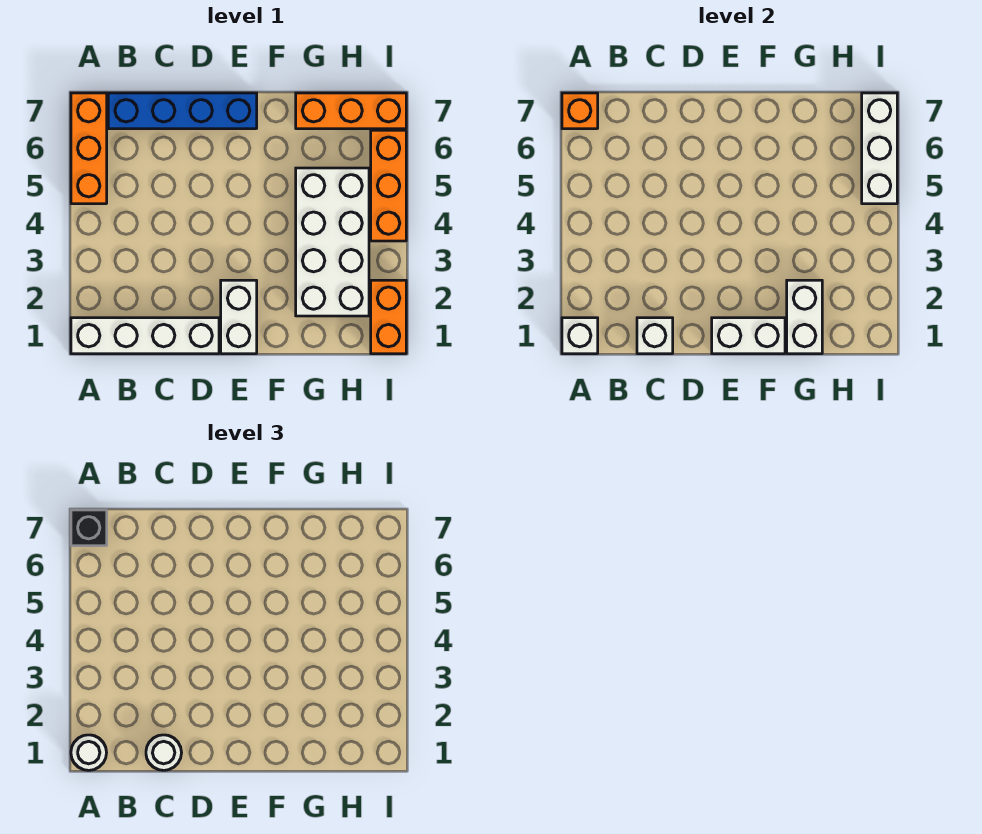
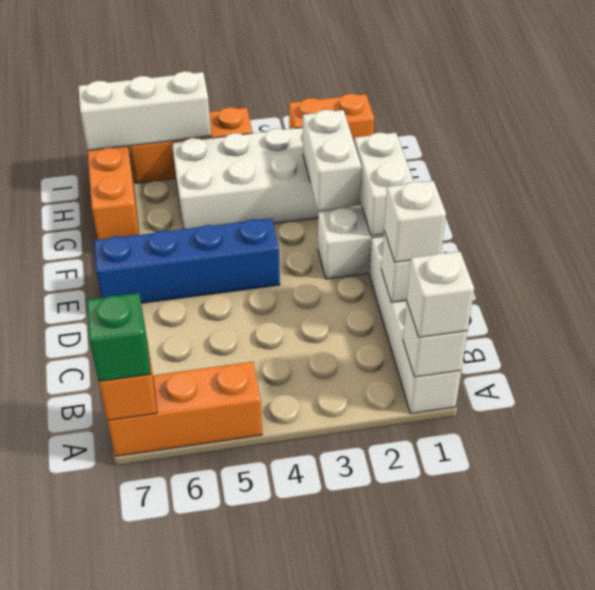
white 1x1 round brick [71,735,107,770] -> white 1x1 brick [407,251,474,337]
black 1x1 brick [71,510,107,546] -> green 1x1 brick [87,293,151,382]
blue 1x4 brick [108,93,257,129] -> blue 1x4 brick turned to [94,218,280,303]
white 1x1 round brick [146,735,182,770] -> white 1x1 brick [384,181,446,262]
white 1x2 brick [787,280,822,354] -> white 1x2 brick turned to [303,110,361,211]

